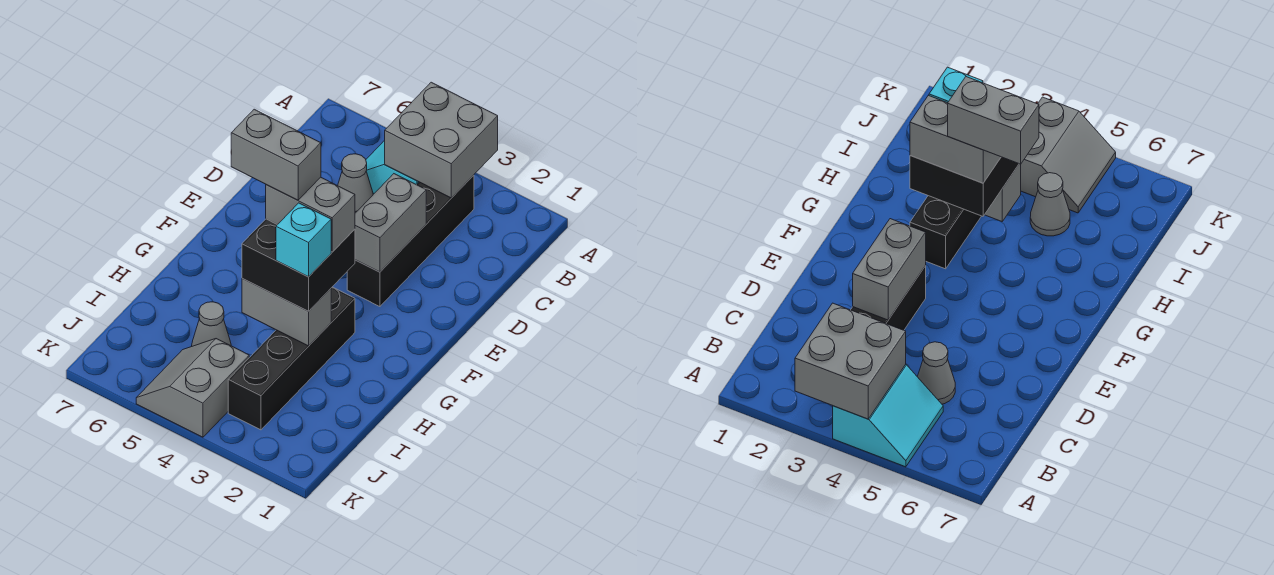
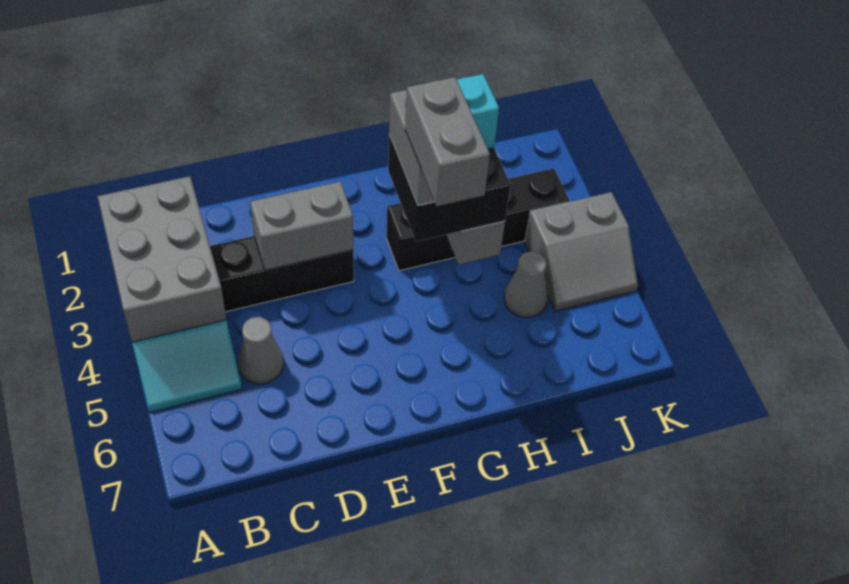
grey 2x2 brick [385,82,498,198] -> grey 2x3 brick [97,176,226,342]

